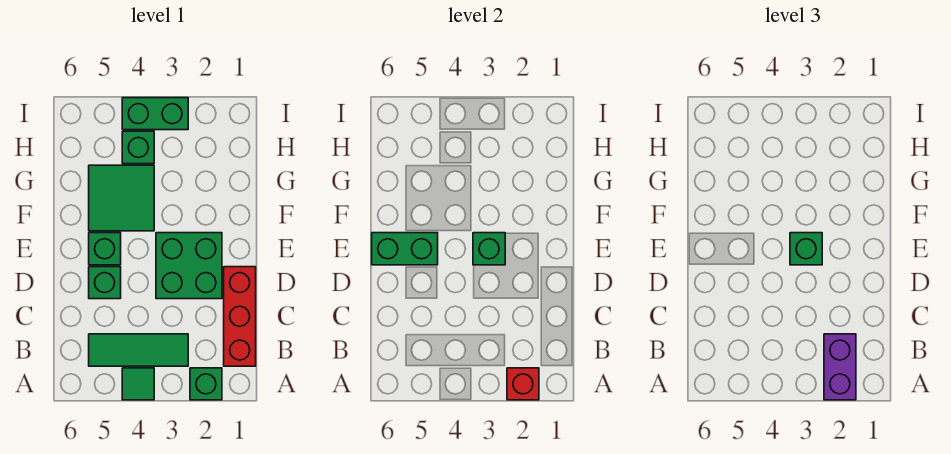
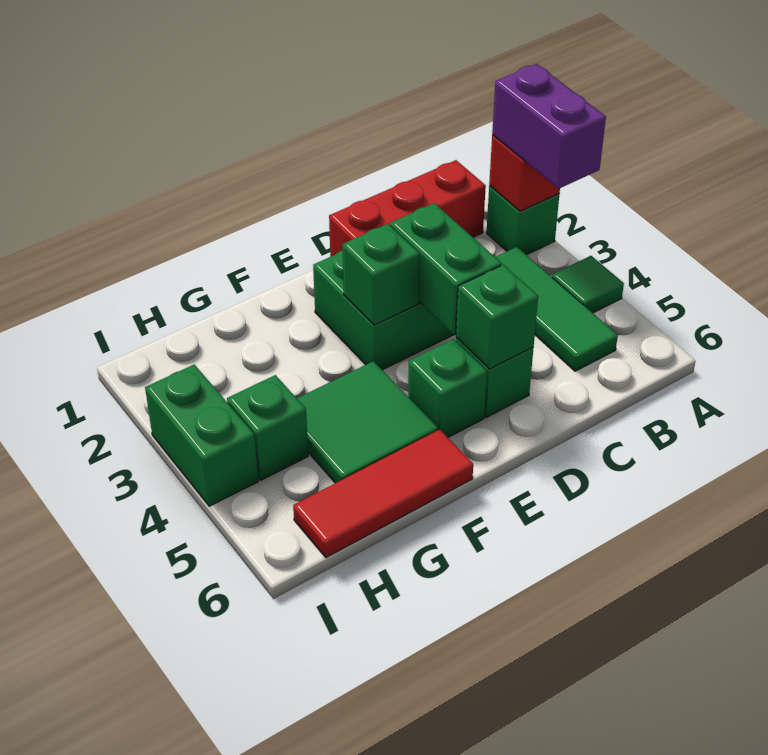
purple 1x2 brick [824,334,856,400] -> purple 1x2 brick turned to [492,64,606,189]
green 1x1 brick [790,233,822,265] -> green 1x1 brick moved to [456,265,538,369]
green 1x2 brick [372,233,438,265] -> green 1x2 brick moved to [390,203,502,335]
none -> red 1x3 tile [293,430,473,557]

